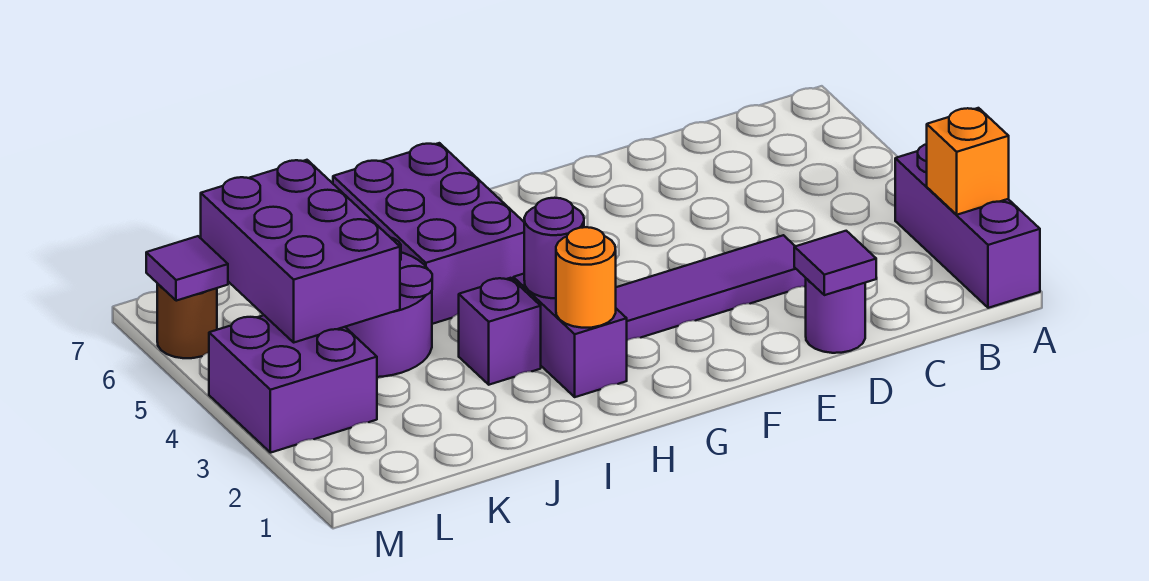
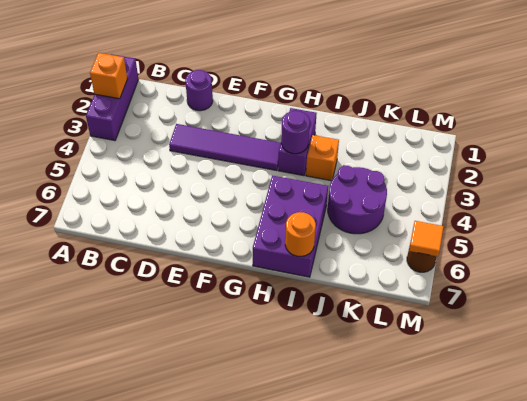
purple 1x1 tile [794,231,876,295] -> none
orange 1x1 round brick [556,227,616,328] -> orange 1x1 round brick moved to [285,212,316,257]
purple 1x1 brick [459,278,541,385] -> orange 1x1 brick [306,135,339,181]
purple 2x3 brick [201,160,400,342] -> none
purple 2x2 brick [209,315,377,453] -> none
purple 1x1 tile [146,236,228,301] -> orange 1x1 tile [409,221,444,257]

